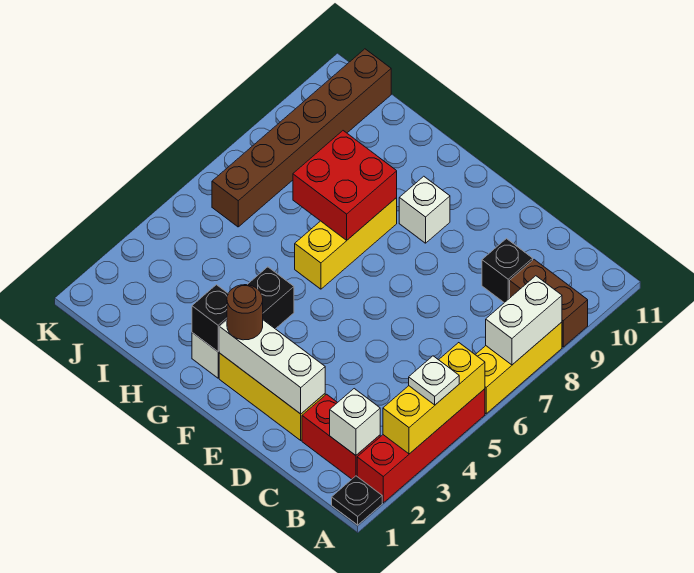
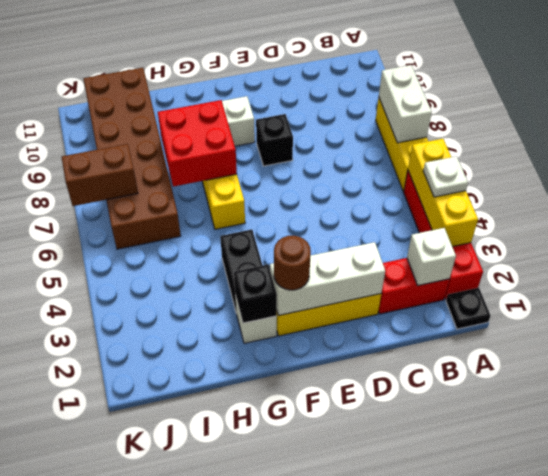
brown 1x2 brick [510,260,588,347] -> brown 1x2 brick moved to [62,144,138,206]
black 1x1 brick [482,239,533,303] -> black 1x1 brick moved to [256,114,293,166]
brown 1x6 brick [212,49,391,227] -> brown 2x6 brick [83,68,181,249]

